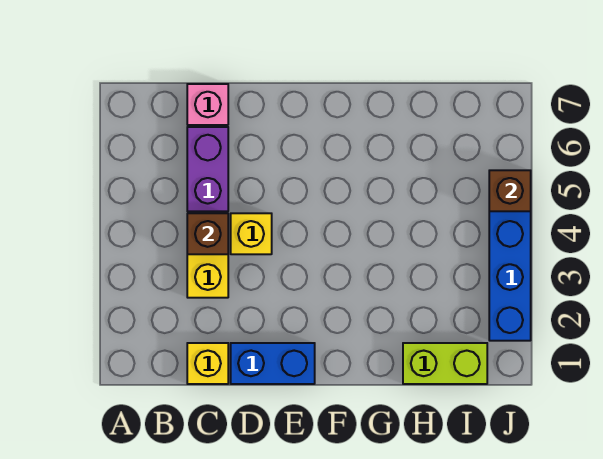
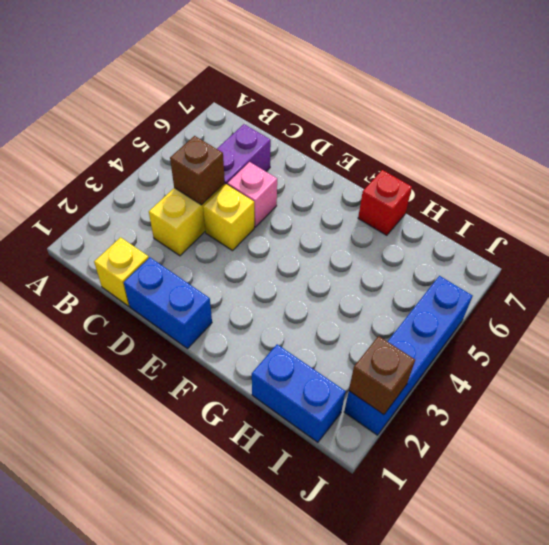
pink 1x1 brick [187,84,228,125] -> pink 1x1 brick moved to [227,162,277,227]
none -> red 1x1 brick [358,170,412,235]
lime 1x2 brick [403,343,487,384] -> blue 1x2 brick [252,344,346,442]
brown 1x1 brick [489,170,531,211] -> brown 1x1 brick moved to [349,336,415,414]

